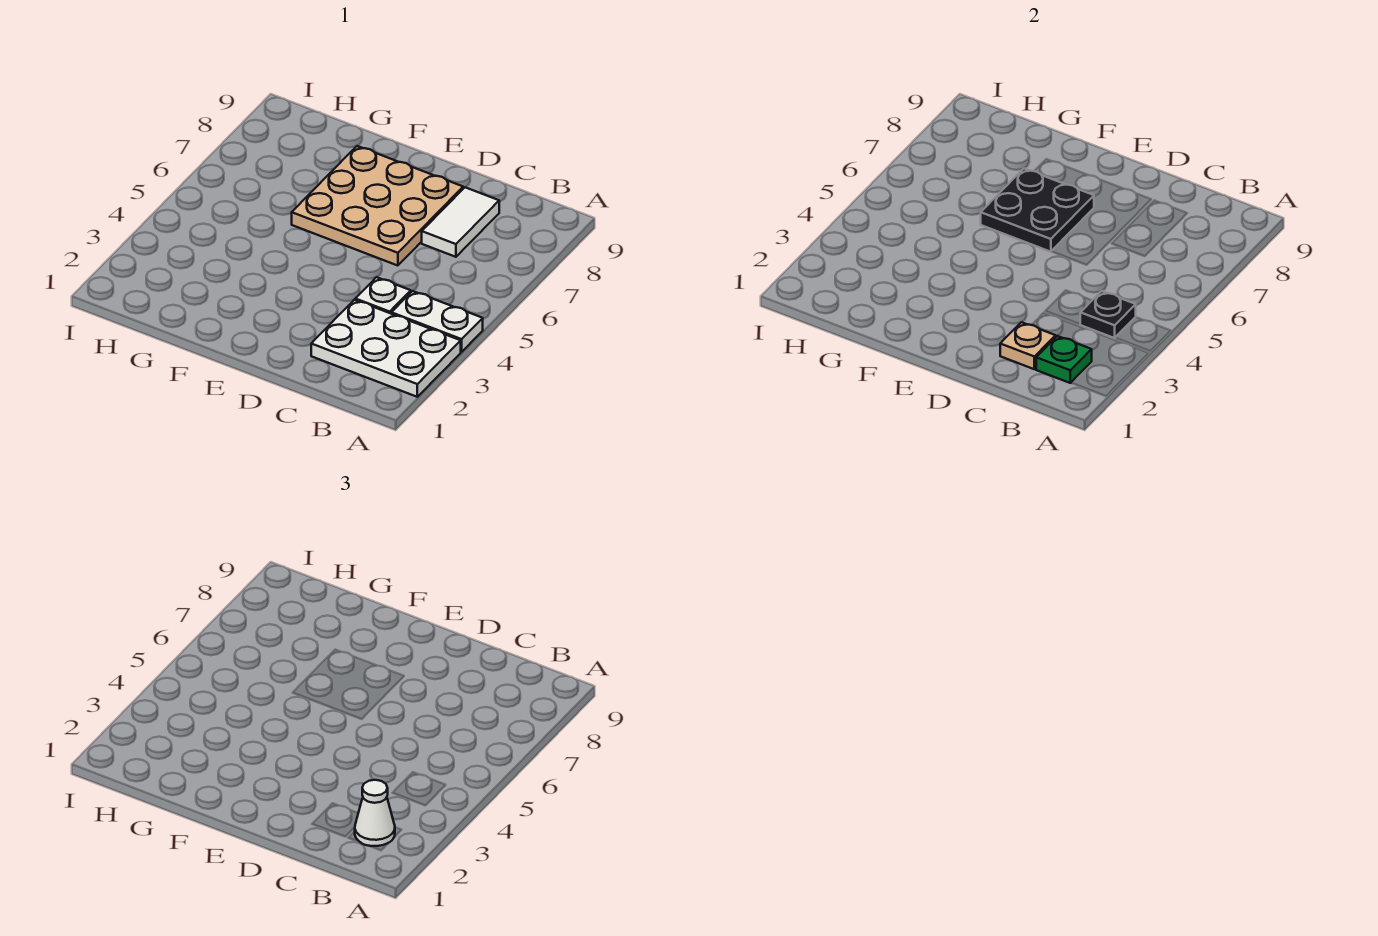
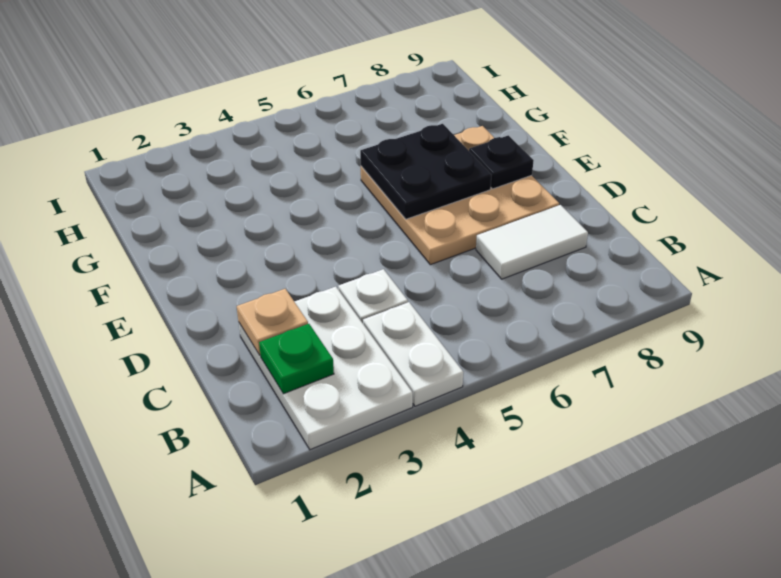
white 1x1 cone [355,780,395,846] -> none
black 1x1 plate [1080,291,1136,338] -> black 1x1 plate moved to [469,135,534,189]

